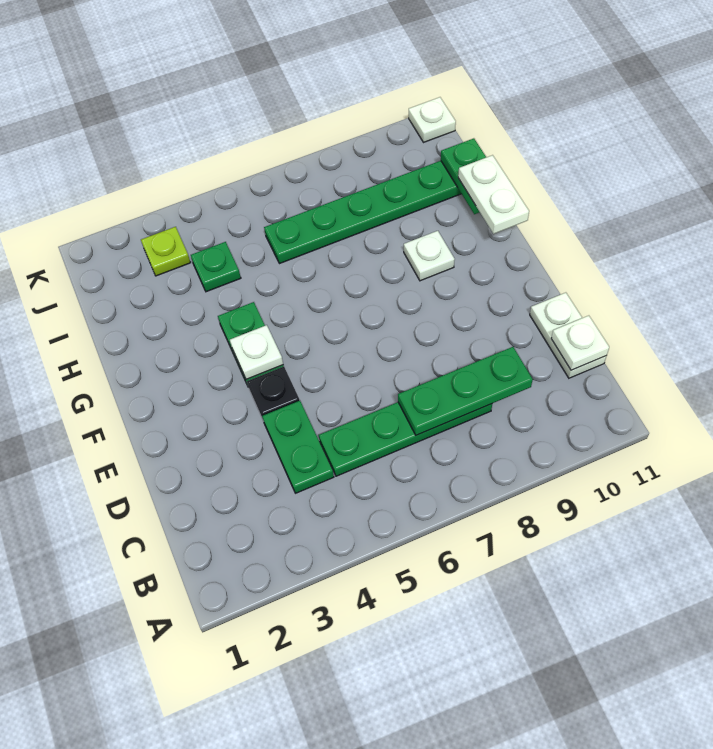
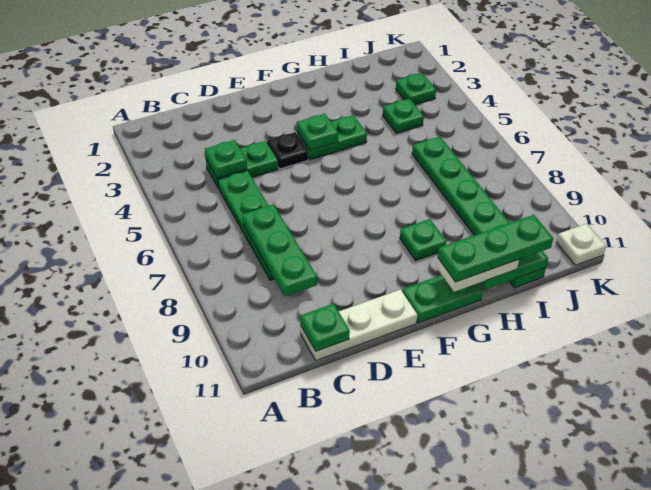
none -> green 1x1 plate [205,140,247,178]
white 1x2 plate [530,293,606,378] -> white 1x3 plate [300,290,417,360]
white 1x1 plate [551,316,609,370] -> green 1x1 plate [300,304,350,351]
white 1x1 plate [230,325,283,379] -> green 1x1 plate [297,114,338,150]
none -> green 1x2 plate [402,275,483,323]
white 1x1 plate [404,231,455,281] -> green 1x1 plate [400,219,446,260]
none -> green 1x3 plate [438,215,553,282]
lime 1x1 plate [141,227,191,276] -> green 1x1 plate [396,73,436,105]

